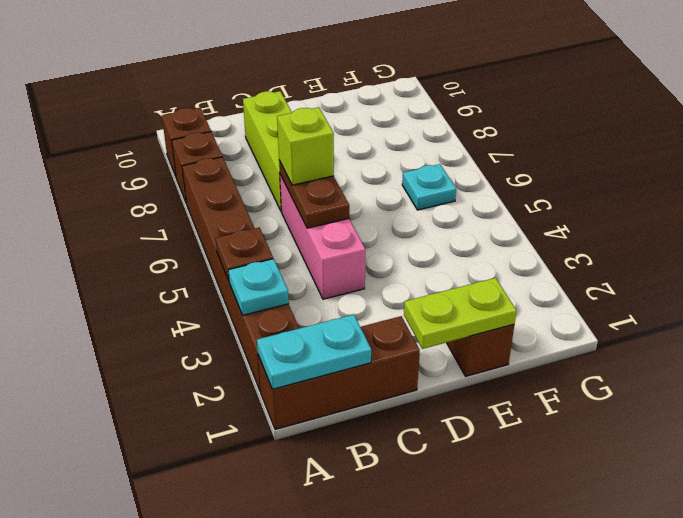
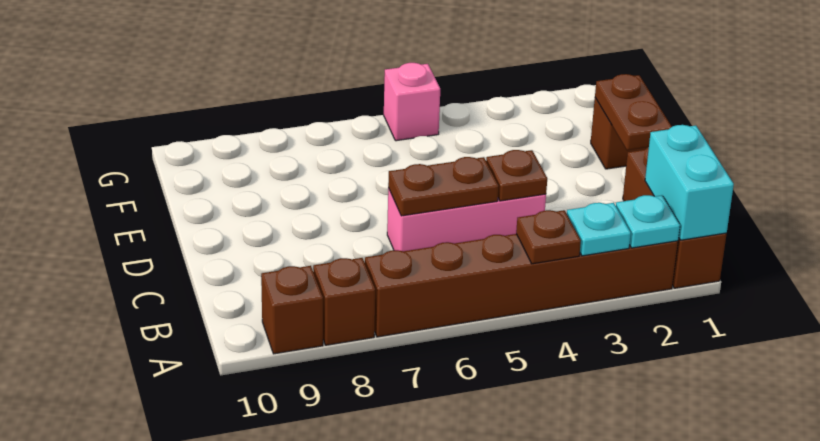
cyan 1x2 plate [257,314,371,389] -> cyan 1x2 brick [645,125,734,240]
none -> brown 1x1 plate [486,150,547,201]
lime 1x1 brick [277,107,334,185] -> none
lime 1x3 brick [243,91,292,212] -> none
lime 1x2 plate [404,278,516,349] -> brown 1x2 plate [595,74,672,150]
cyan 1x1 plate [402,164,456,210] -> cyan 1x1 plate moved to [616,195,680,248]
none -> pink 1x1 brick [384,63,440,141]

